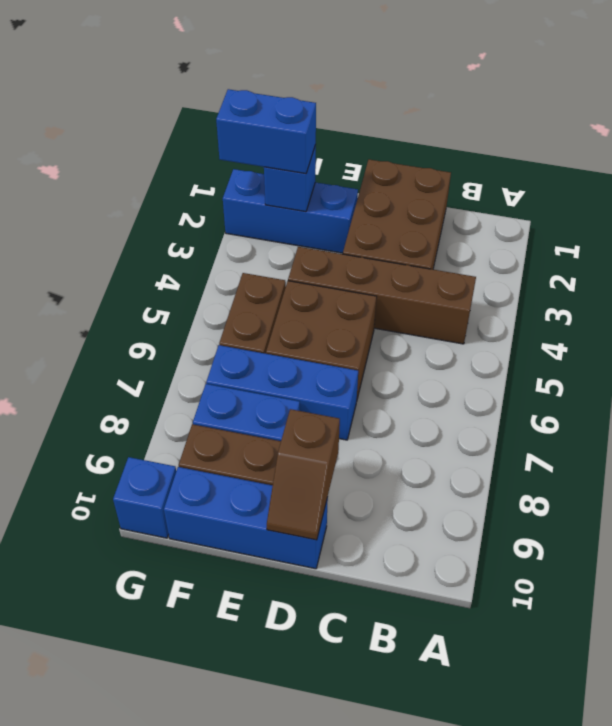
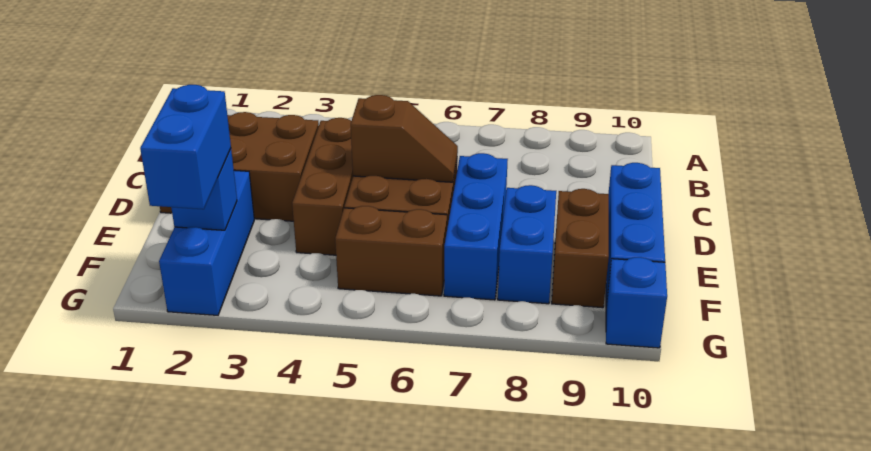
brown 1x4 brick [288,247,476,344] -> brown 1x3 brick [292,118,353,255]
brown 1x2 slope [267,409,340,540] -> brown 1x2 slope moved to [351,95,458,182]

